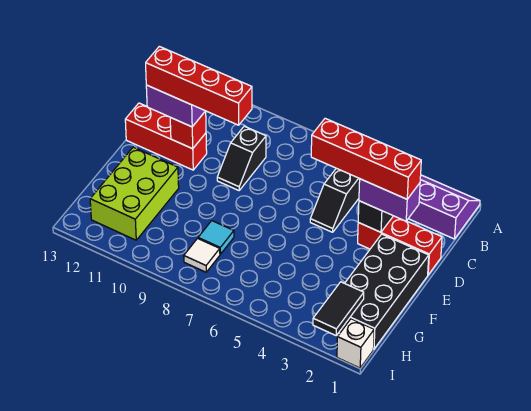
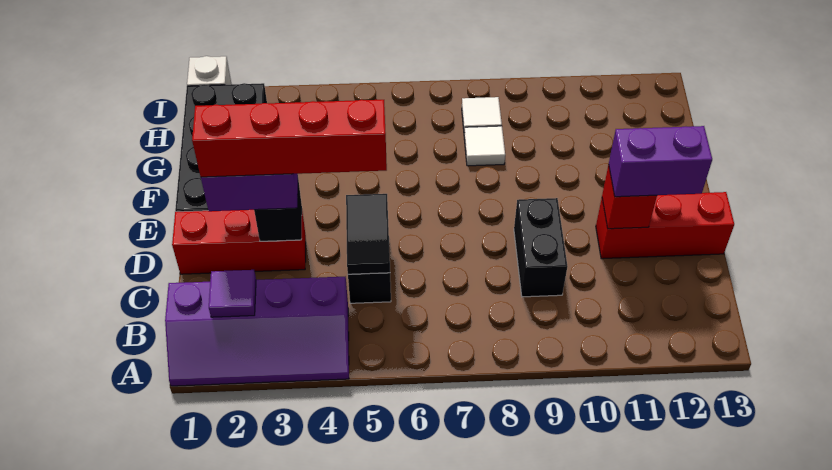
none -> purple 1x1 tile [209,270,256,317]
black 1x2 slope [217,126,266,190] -> black 1x2 brick [514,198,567,297]
red 1x4 brick [146,46,252,125] -> none
lime 2x3 brick [90,147,179,240] -> none
cyan 1x1 tile [198,221,234,254] -> white 1x1 tile [464,126,505,166]
black 1x2 tile [313,282,364,335] -> black 1x2 tile moved to [346,194,390,274]

